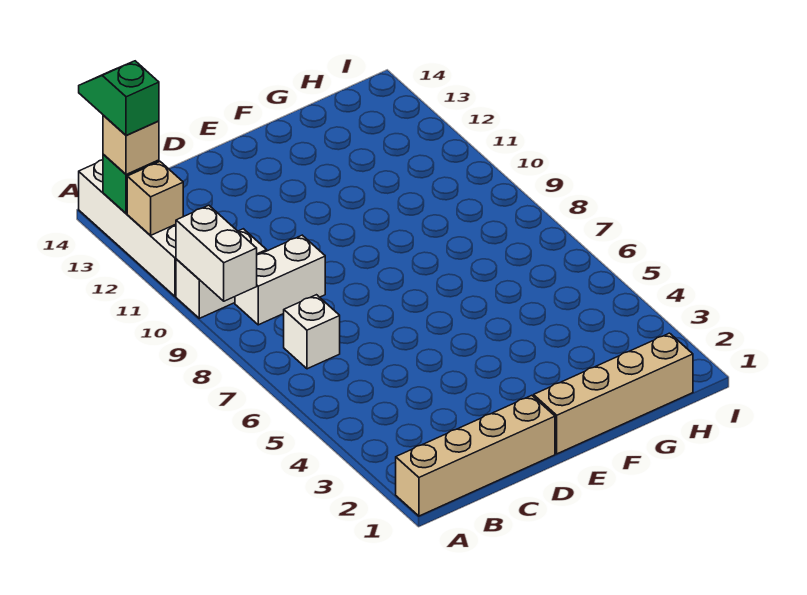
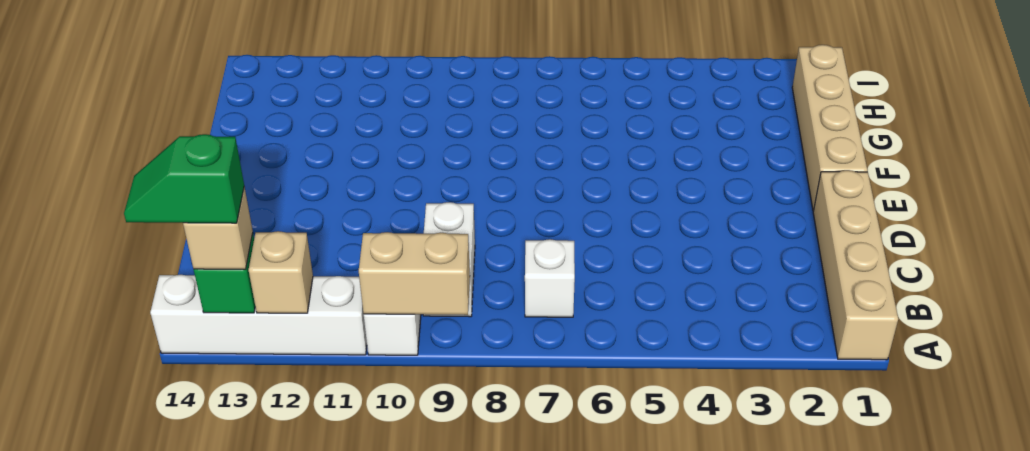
white 1x2 brick [176,205,257,301] -> tan 1x2 brick [359,232,470,315]

